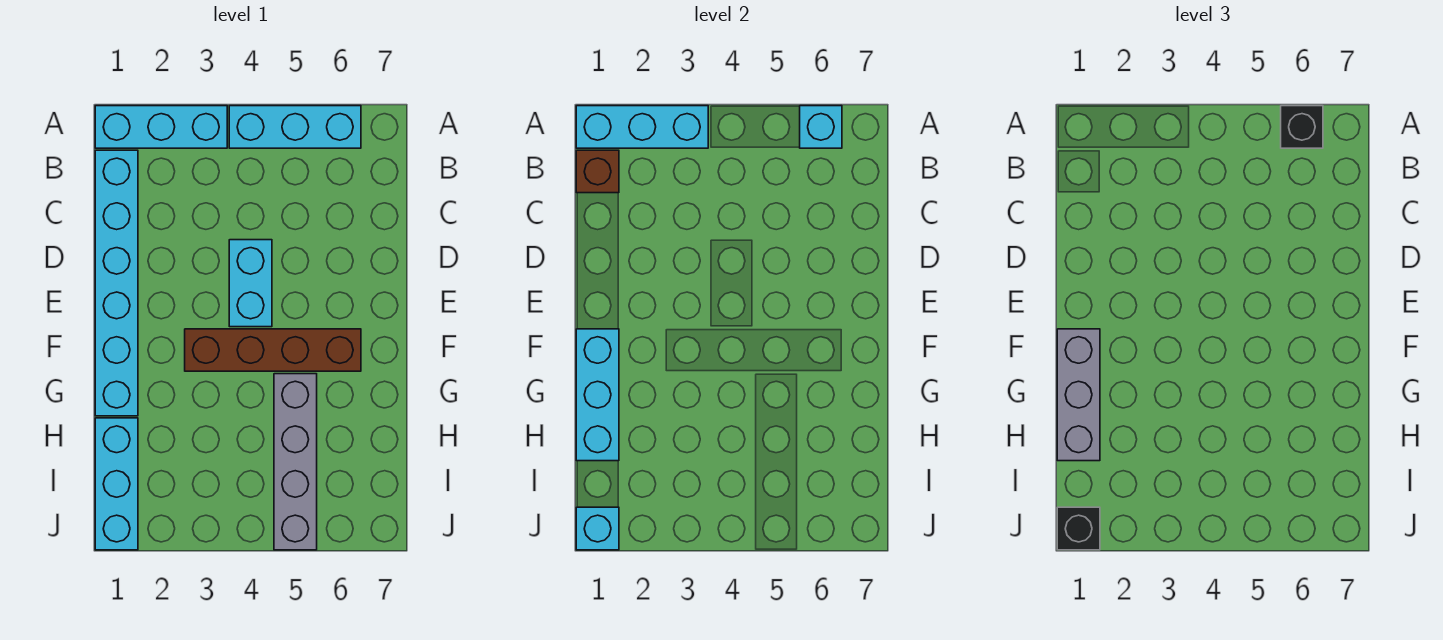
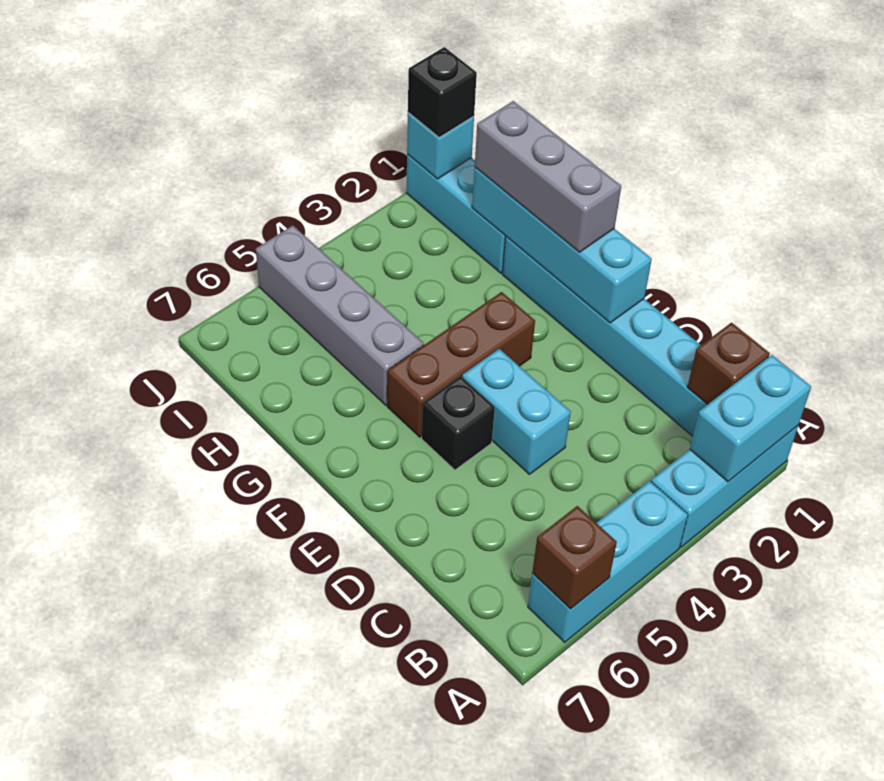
cyan 1x3 brick [576,106,708,148] -> cyan 1x2 brick [690,355,811,482]
cyan 1x1 brick [800,106,842,148] -> brown 1x1 brick [532,506,617,609]
black 1x1 brick [1281,106,1323,148] -> black 1x1 brick moved to [422,376,495,470]
cyan 1x3 brick [576,329,619,461] -> cyan 1x4 brick [472,167,652,323]
brown 1x4 brick [185,329,361,371] -> brown 1x3 brick [387,292,535,437]

